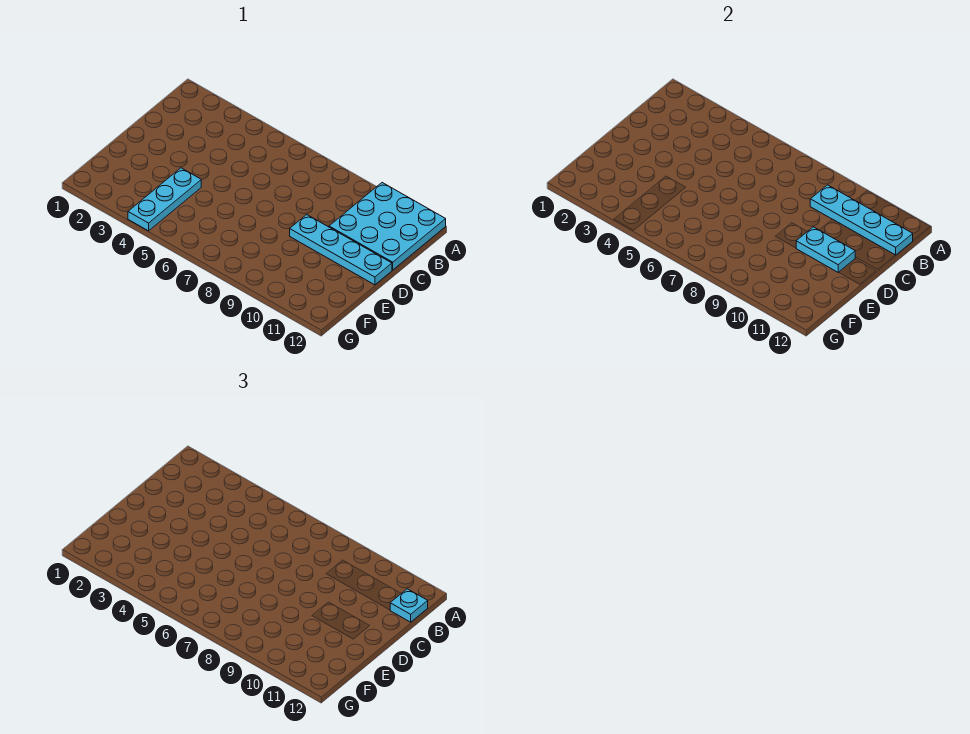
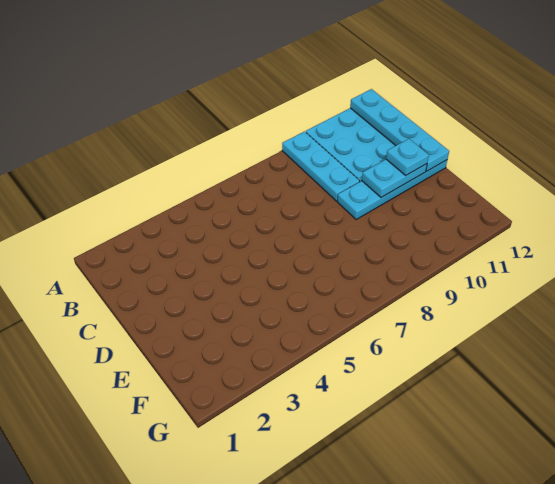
cyan 1x4 plate [810,185,913,255] -> cyan 1x4 plate turned to [350,89,449,171]
cyan 1x1 plate [390,589,428,622] -> cyan 1x1 plate moved to [386,139,429,176]
cyan 1x3 plate [128,168,201,231] -> cyan 1x3 plate moved to [282,132,360,201]

